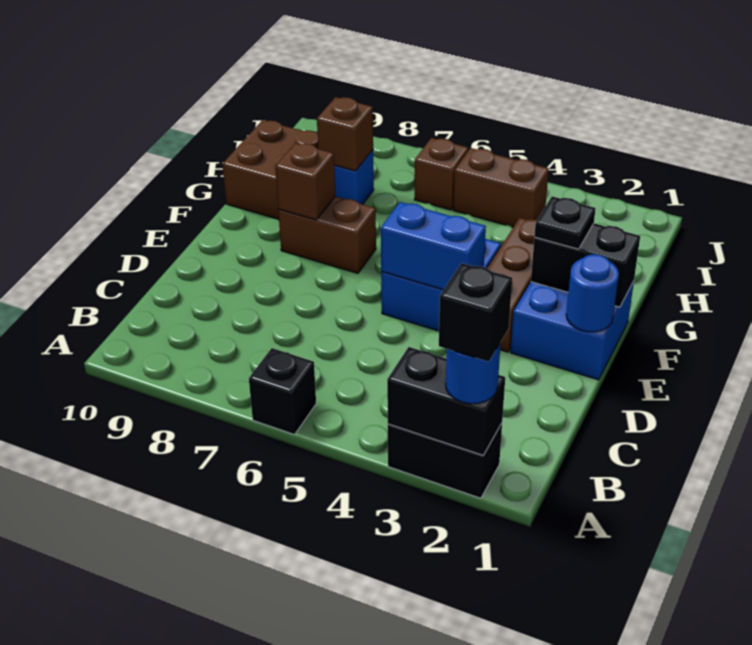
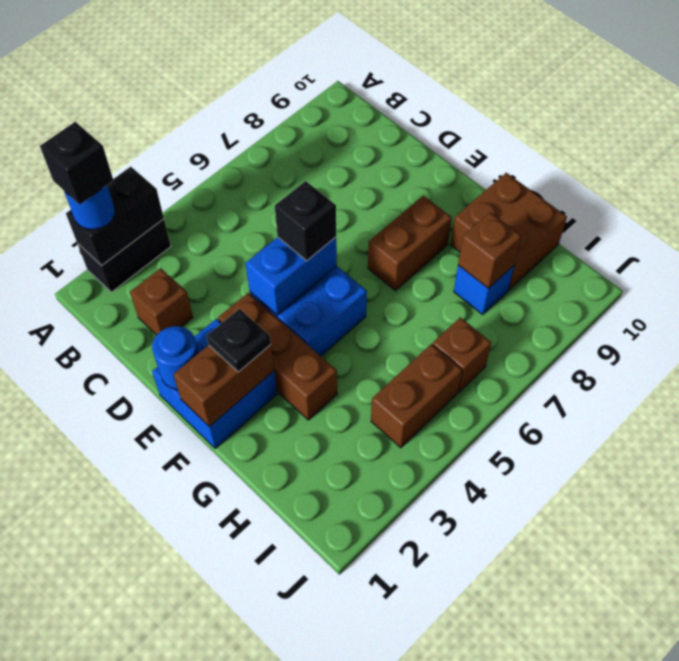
black 1x1 brick [249,348,316,435] -> black 1x1 brick moved to [275,181,336,261]
black 1x2 brick [531,223,640,307] -> brown 1x2 brick [173,345,274,427]
brown 1x1 brick [275,143,335,220] -> brown 1x1 brick moved to [130,268,193,335]

